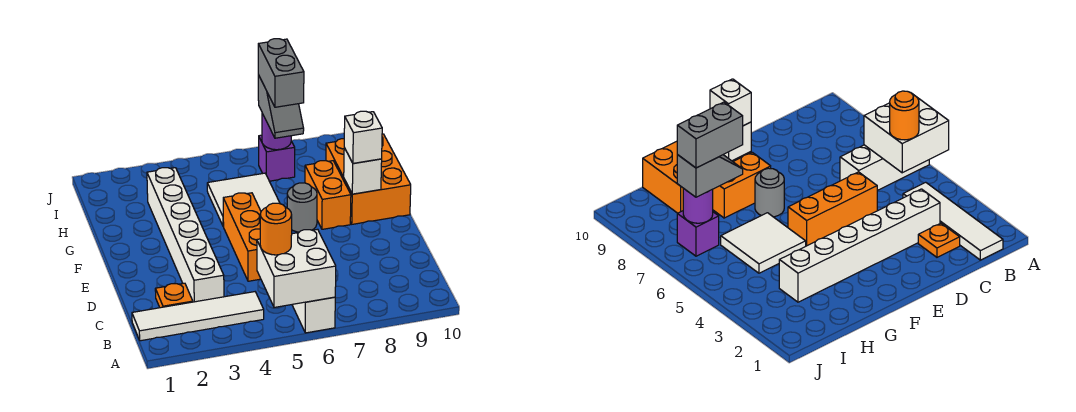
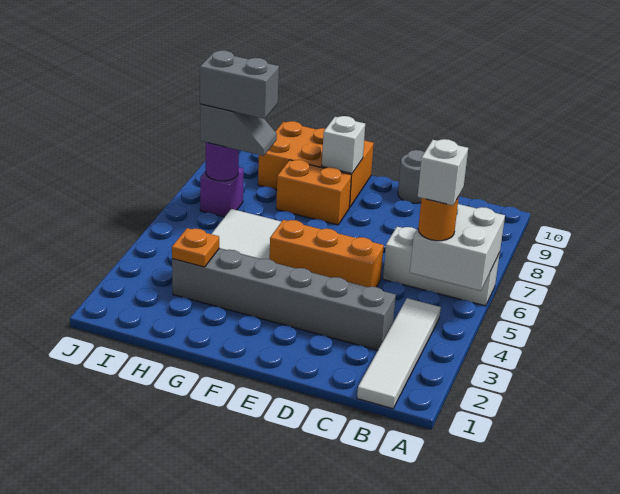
orange 1x1 plate [155,283,193,308] -> orange 1x1 plate moved to [172,228,219,267]
white 1x6 brick [147,168,224,302] -> grey 1x6 brick [172,248,396,350]
grey 1x1 round brick [287,183,317,232] -> grey 1x1 round brick moved to [398,150,425,203]
white 1x1 brick [344,111,382,163] -> white 1x1 brick moved to [418,139,468,205]

